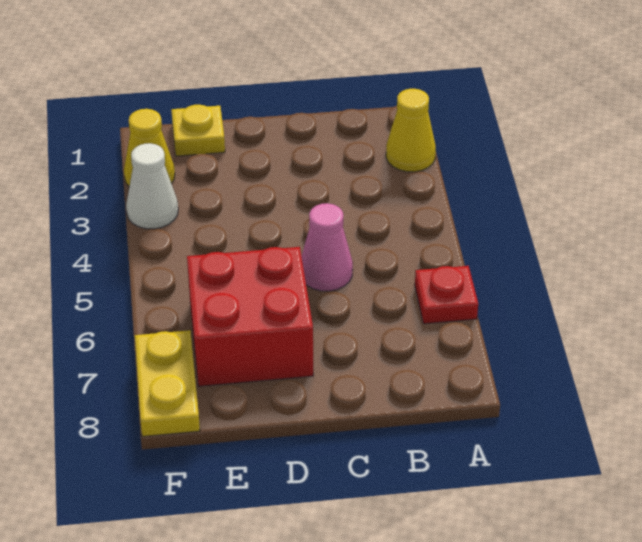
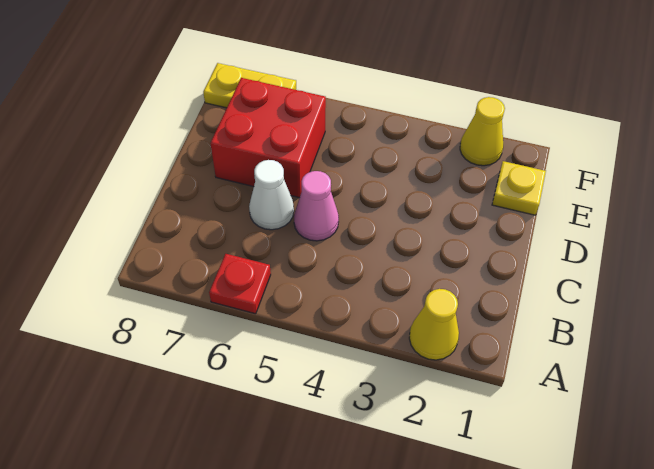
white 1x1 cone [126,143,178,229] -> white 1x1 cone moved to [249,160,294,230]

